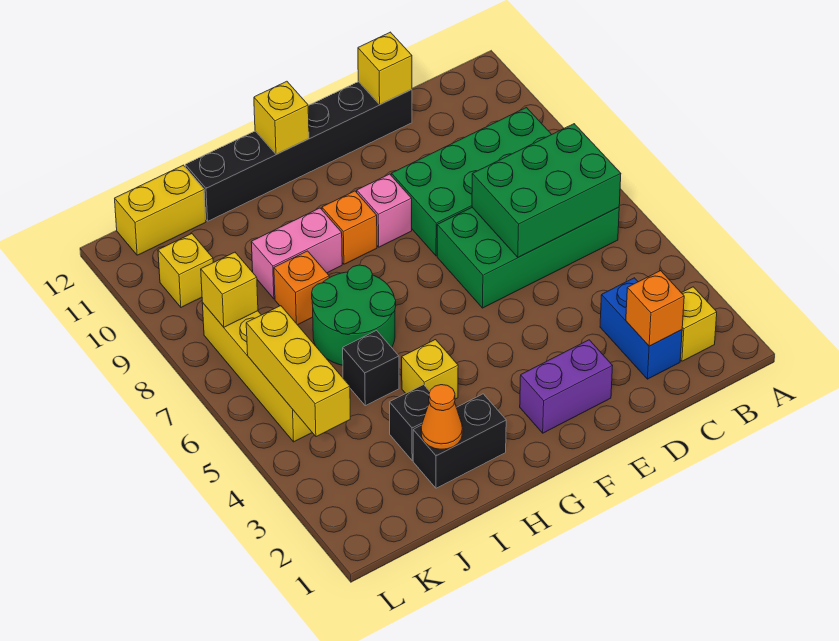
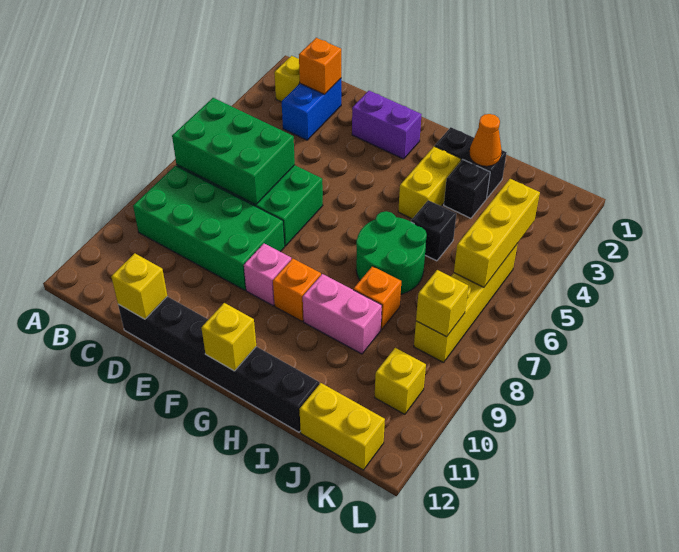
yellow 1x1 brick [402,340,458,399] -> yellow 1x2 brick [398,146,461,219]

